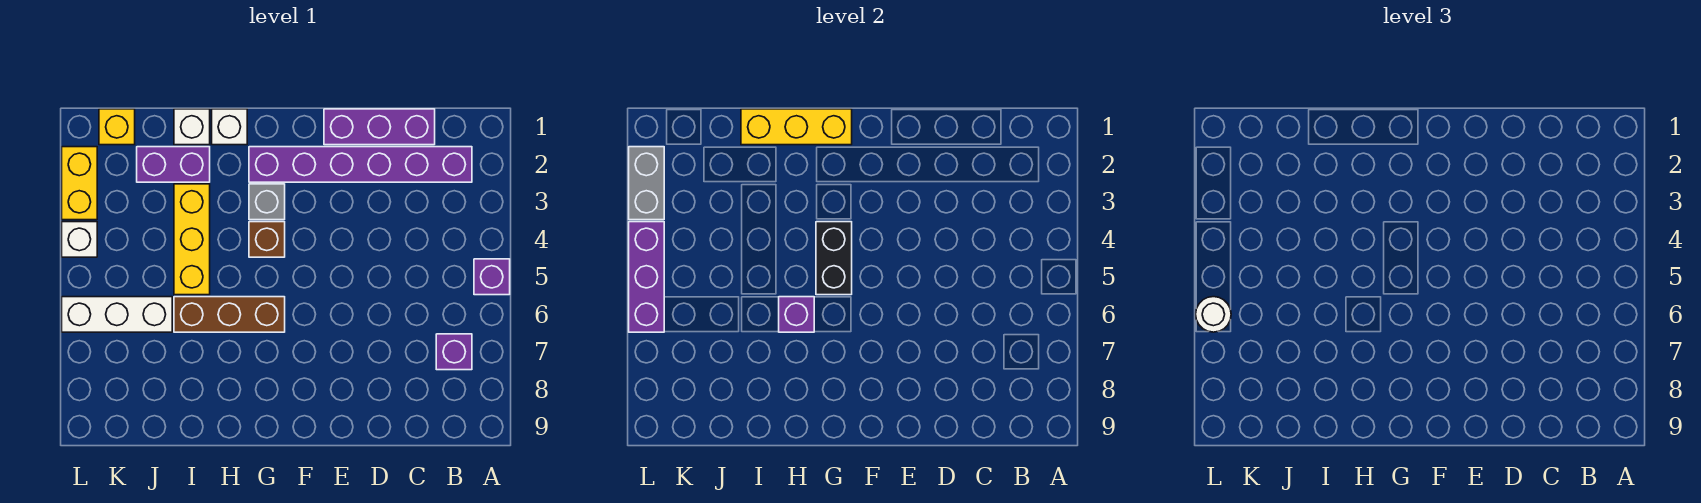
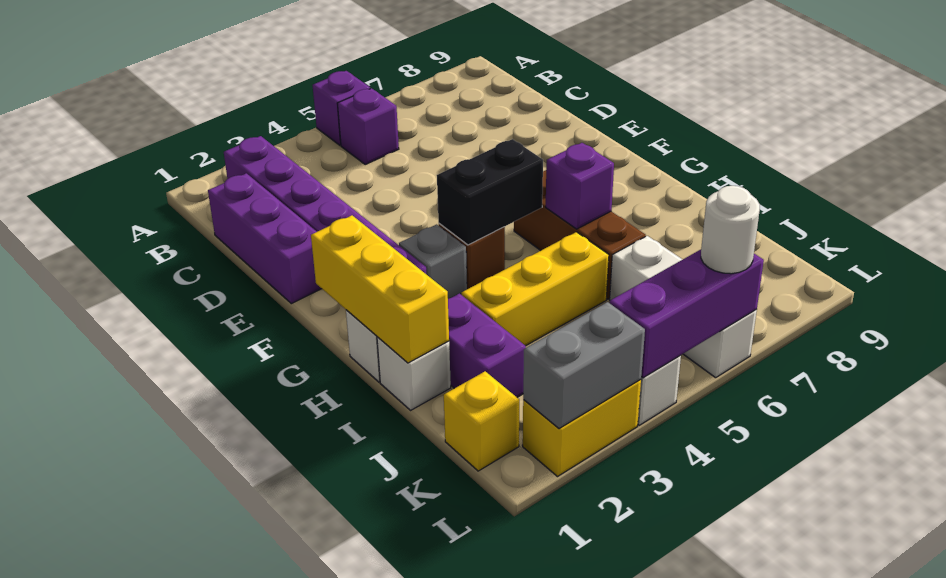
purple 1x1 brick [436,334,472,370] -> purple 1x1 brick moved to [337,88,399,164]

